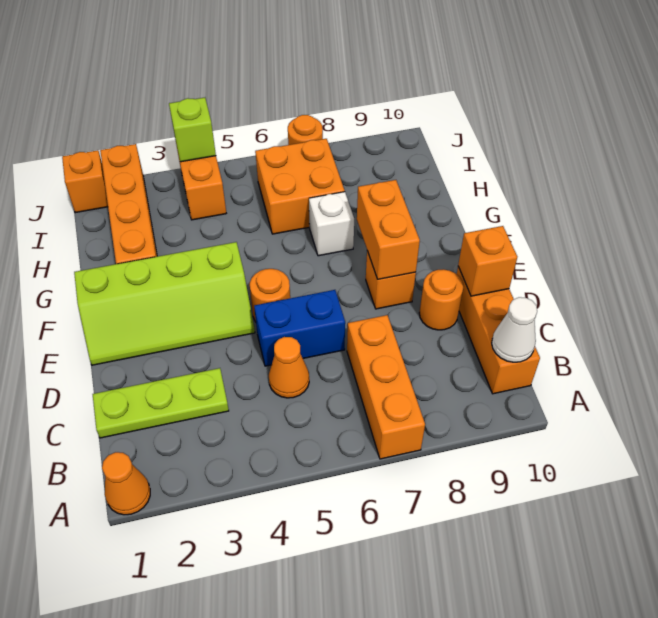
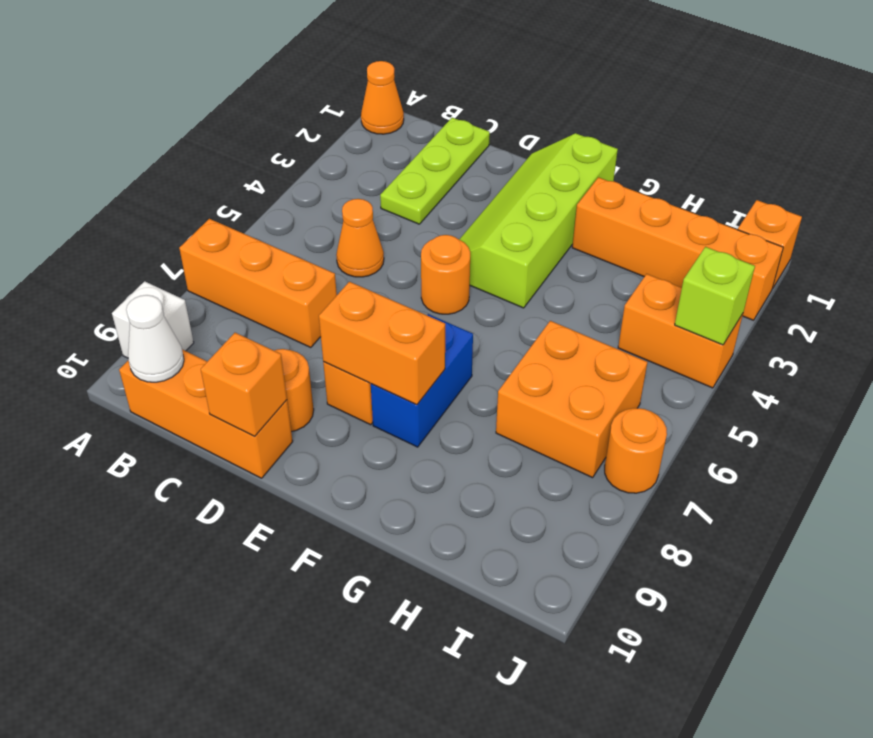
blue 1x2 brick [254,290,345,366] -> blue 1x2 brick moved to [371,314,473,447]
white 1x1 brick [309,192,354,256] -> white 1x1 brick moved to [112,281,194,358]

